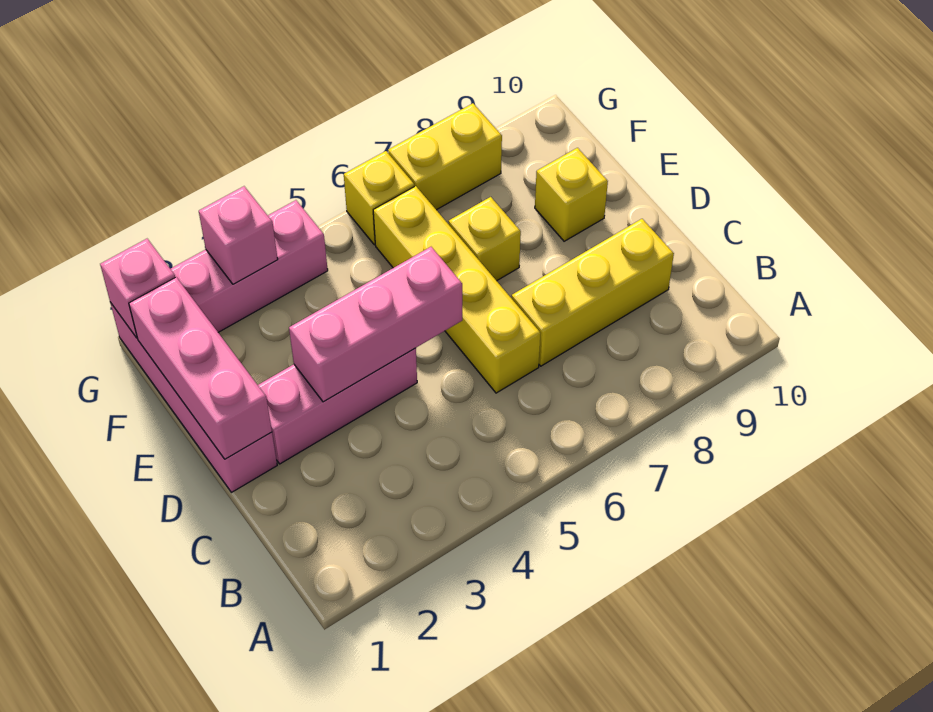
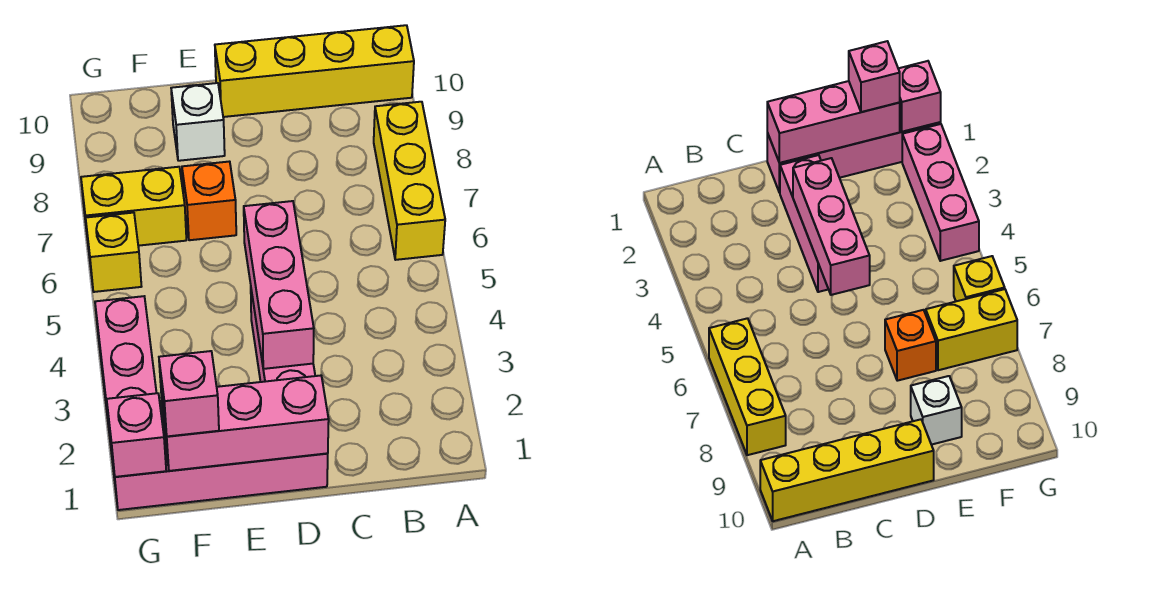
yellow 1x4 brick [373,186,541,393] -> yellow 1x4 brick moved to [215,25,414,117]
yellow 1x3 brick [512,219,674,366] -> yellow 1x3 brick moved to [374,102,445,260]
yellow 1x1 brick [448,197,521,281] -> orange 1x1 brick [182,162,236,240]
yellow 1x1 brick [535,148,608,241] -> white 1x1 brick [171,83,225,161]
pink 1x1 brick [199,186,278,284] -> pink 1x1 brick moved to [159,351,219,436]
yellow 1x2 brick [388,103,502,210] -> yellow 1x2 brick turned to [81,167,186,246]

